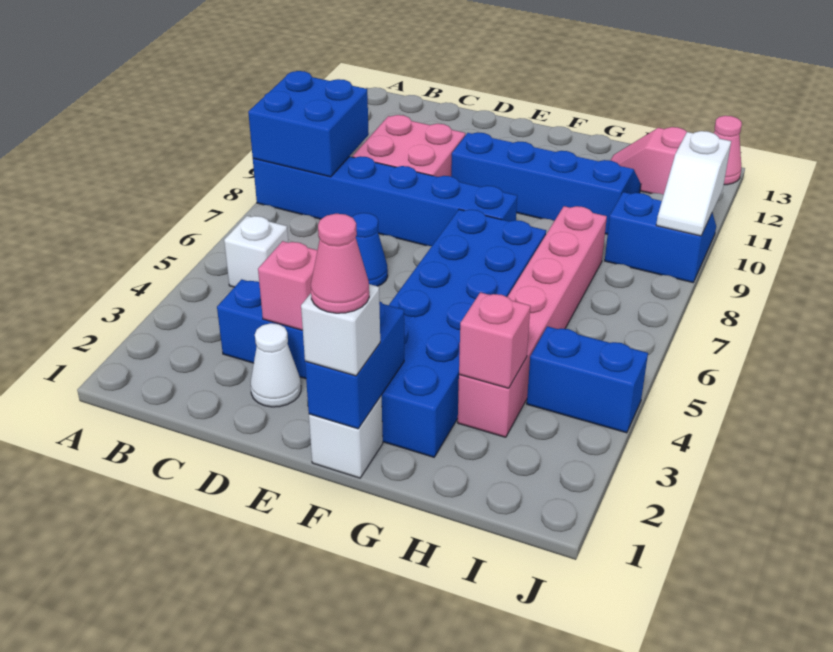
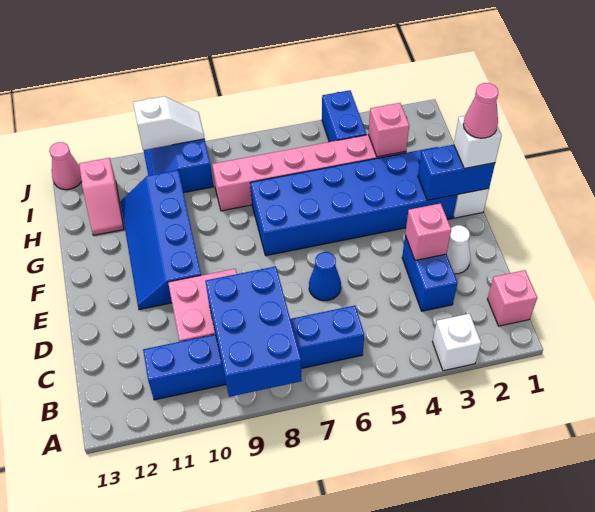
blue 1x6 brick [253,156,517,246] -> blue 1x6 brick turned to [143,306,364,400]
blue 2x2 brick [248,71,369,177] -> blue 2x3 brick [205,266,302,397]
none -> pink 1x1 brick [487,270,537,326]
white 1x1 brick [224,216,288,287] -> white 1x1 brick moved to [433,314,481,371]

